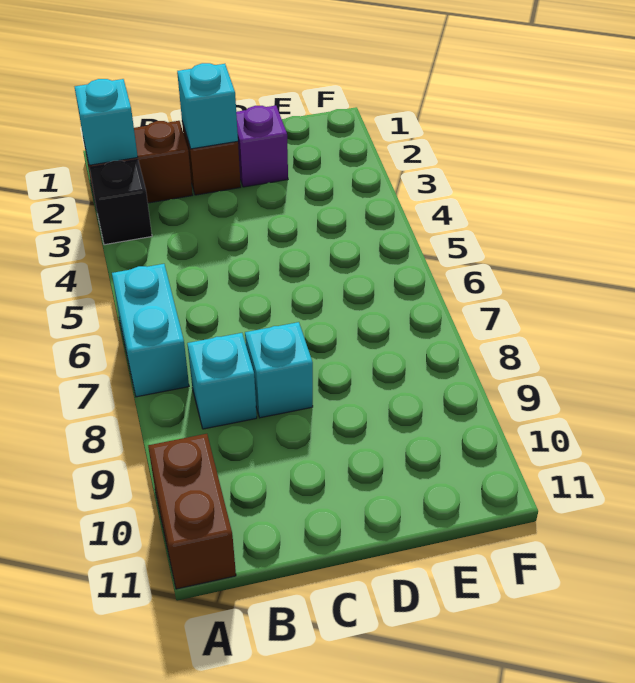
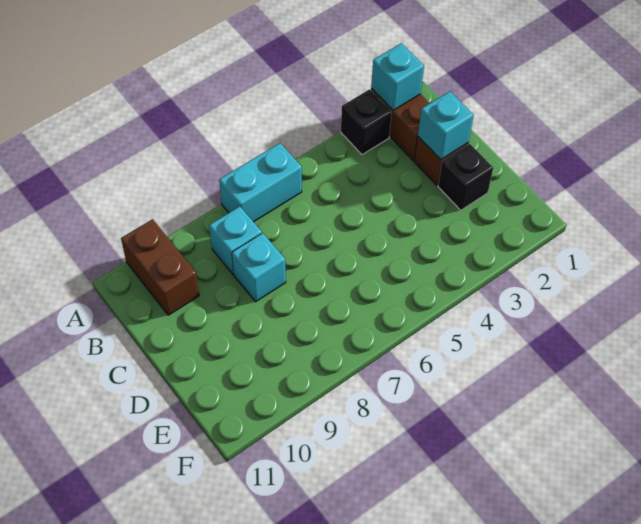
brown 1x2 brick [148,434,236,589] -> brown 1x2 brick turned to [121,219,199,315]
purple 1x1 brick [236,106,288,187] -> black 1x1 brick [438,144,493,210]

